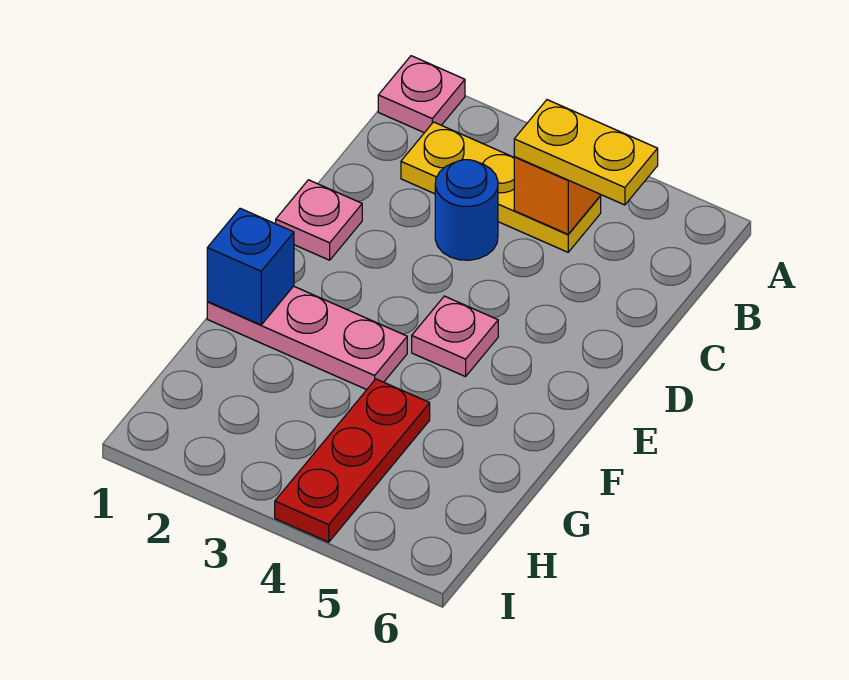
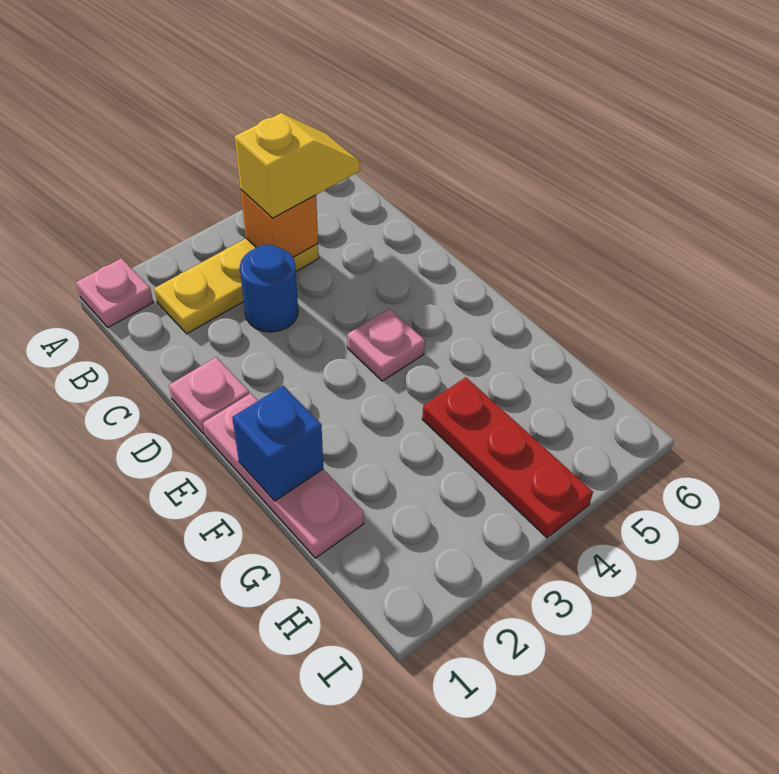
yellow 1x2 plate [514,100,658,205] -> yellow 1x2 slope [235,113,360,218]
pink 1x3 plate [207,286,407,390] -> pink 1x3 plate turned to [203,393,364,558]

